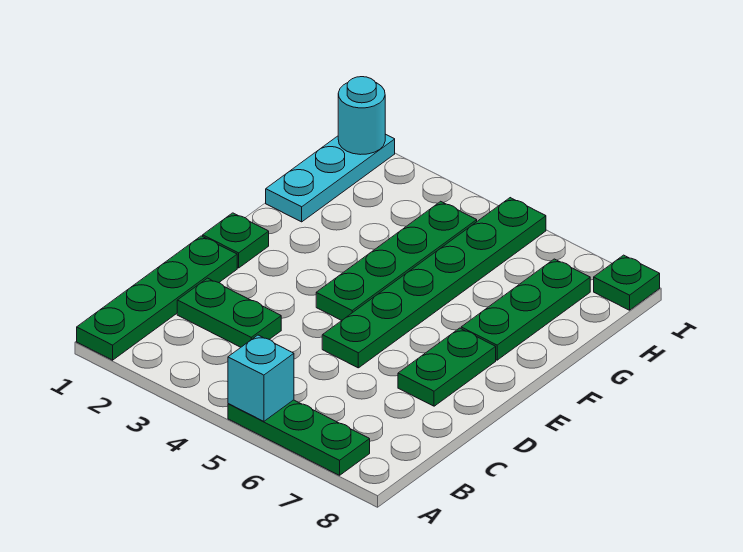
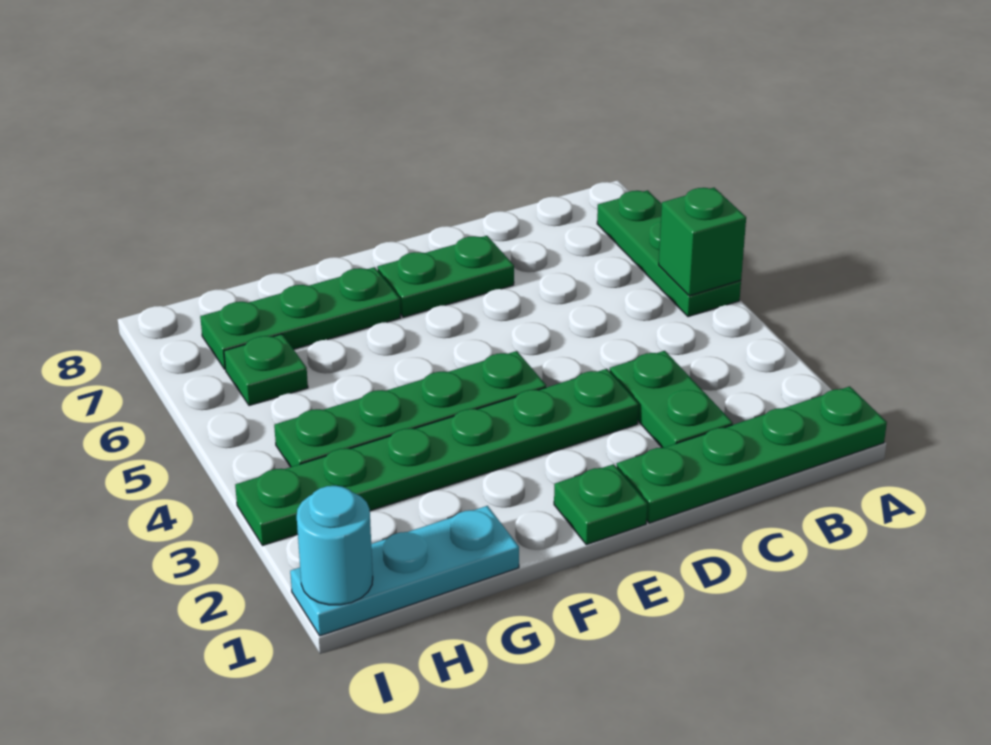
cyan 1x1 brick [228,335,294,421] -> green 1x1 brick [659,188,746,296]
green 1x6 plate [322,198,546,368] -> green 1x6 plate moved to [235,369,638,545]
green 1x1 plate [594,255,660,310] -> green 1x1 plate moved to [224,334,308,406]

